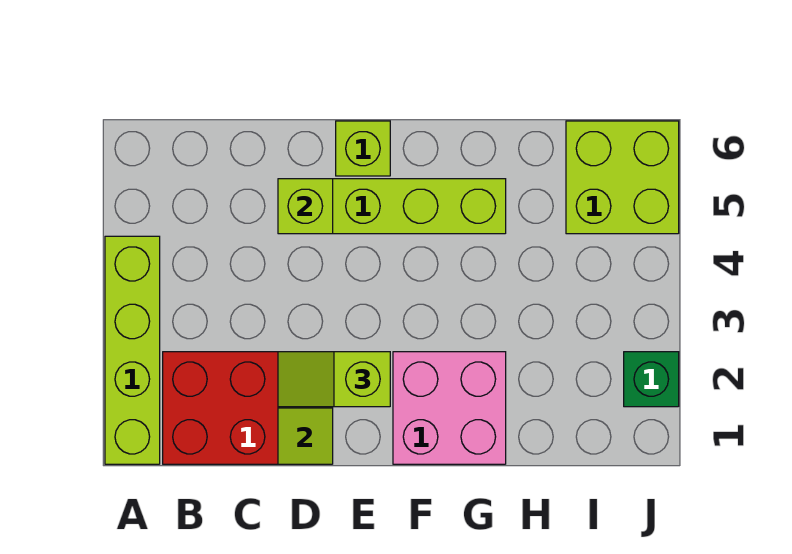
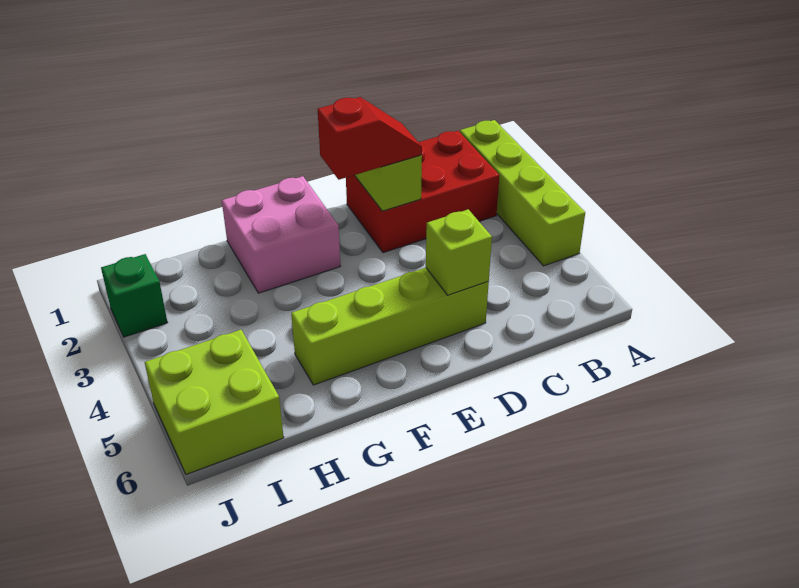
lime 1x2 slope [278,352,390,407] -> red 1x2 slope [318,97,422,180]
lime 1x1 brick [336,121,390,176] -> none

